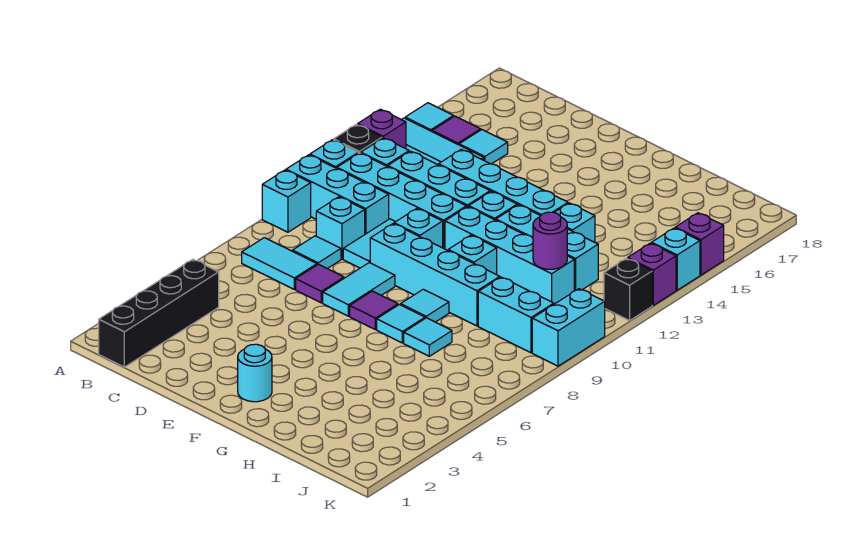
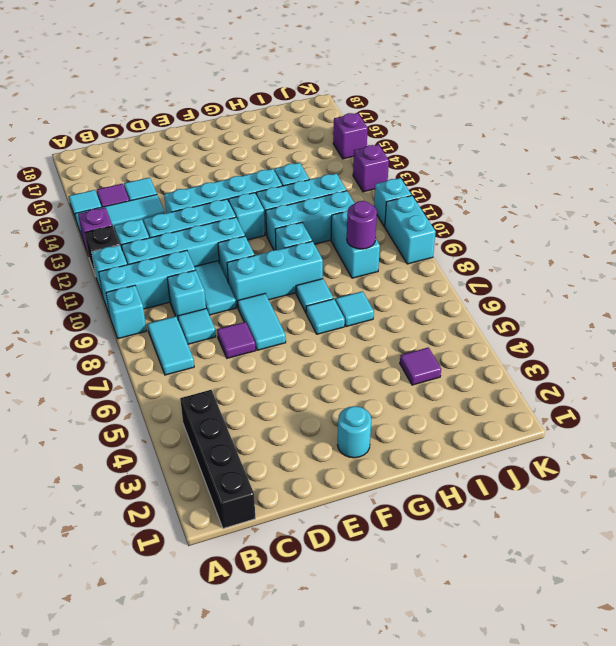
cyan 1x2 tile [242,238,317,289] -> cyan 1x2 tile turned to [147,316,194,375]
cyan 1x4 brick [370,224,500,326] -> cyan 1x3 brick [227,241,323,307]
purple 1x1 tile [350,291,398,330] -> purple 1x1 tile moved to [400,347,441,385]
cyan 1x4 brick [445,207,574,304] -> cyan 1x3 brick [266,191,355,250]
cyan 1x2 brick [478,277,554,353] -> cyan 1x2 brick turned to [331,210,380,278]
purple 1x1 round brick [533,212,567,269] -> purple 1x1 round brick moved to [347,201,377,249]
black 1x1 brick [604,258,652,321] -> none
cyan 1x1 brick [652,228,700,290] -> cyan 1x1 brick moved to [374,178,411,227]

